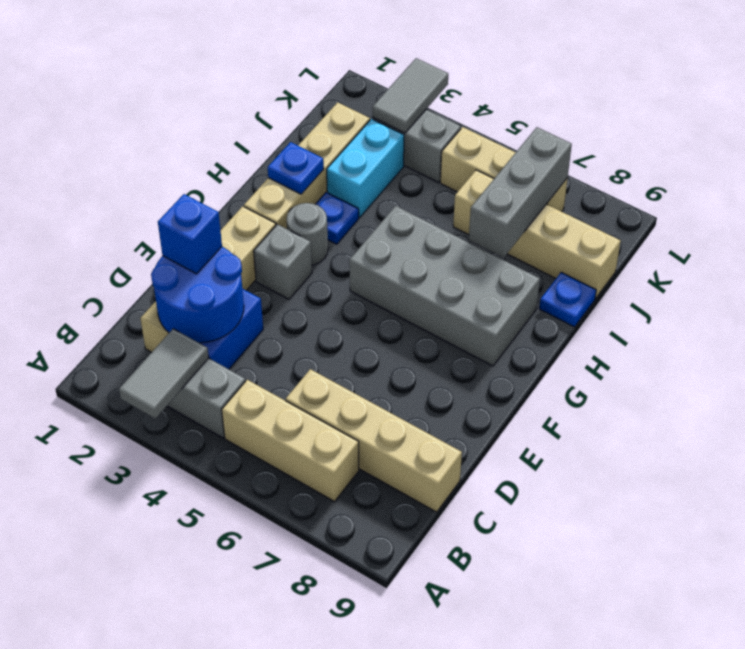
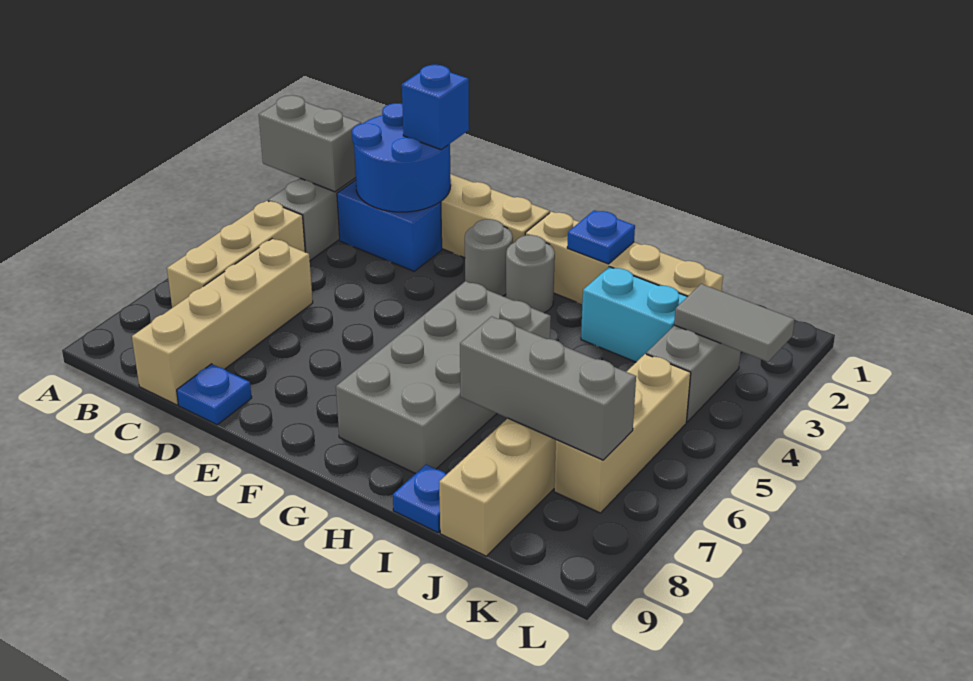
grey 1x2 tile [119,329,209,419] -> grey 1x2 brick [259,95,361,192]
grey 1x1 brick [254,224,312,299] -> grey 1x1 round brick [465,219,513,296]
blue 1x1 plate [316,192,359,244] -> blue 1x1 plate moved to [177,364,252,425]

